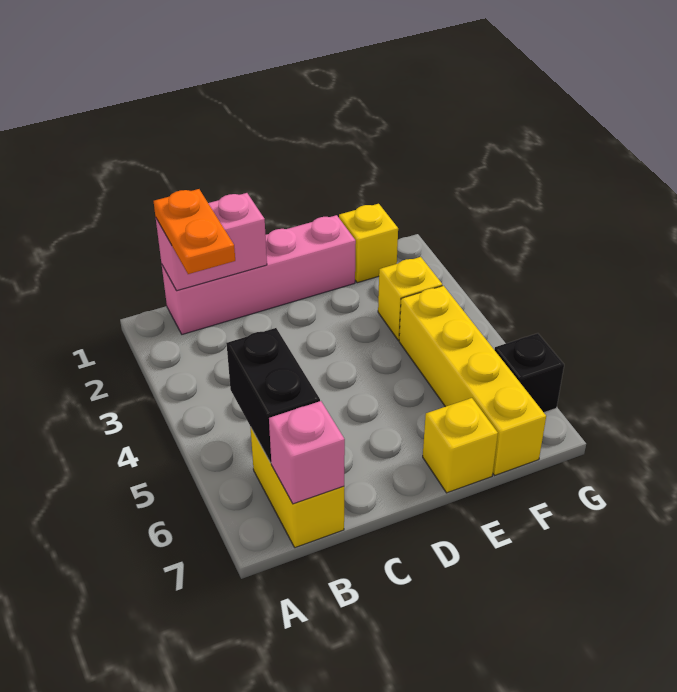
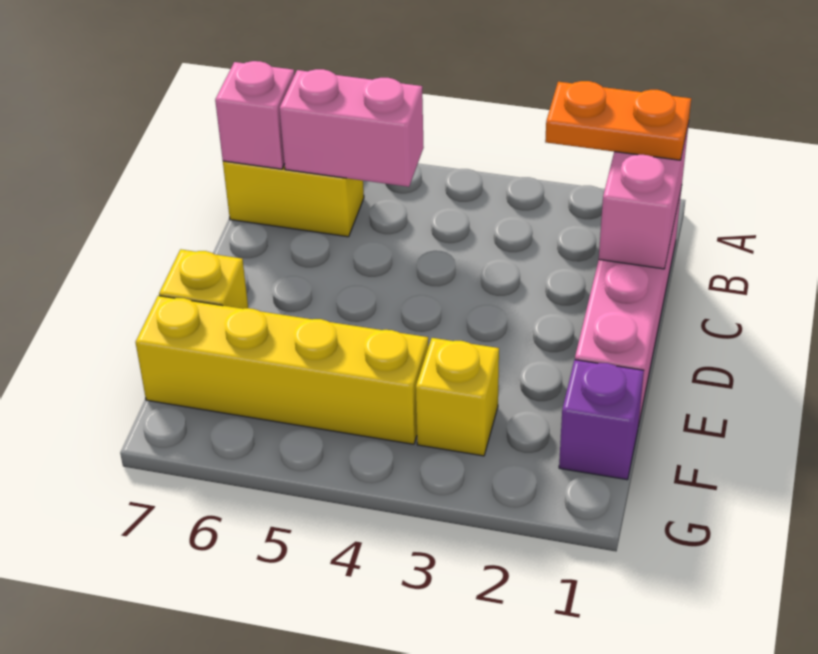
black 1x2 brick [227,328,320,463] -> pink 1x2 brick [280,69,424,187]
yellow 1x1 brick [339,204,398,283] -> purple 1x1 brick [559,360,644,480]
black 1x1 brick [495,333,564,412] -> none

